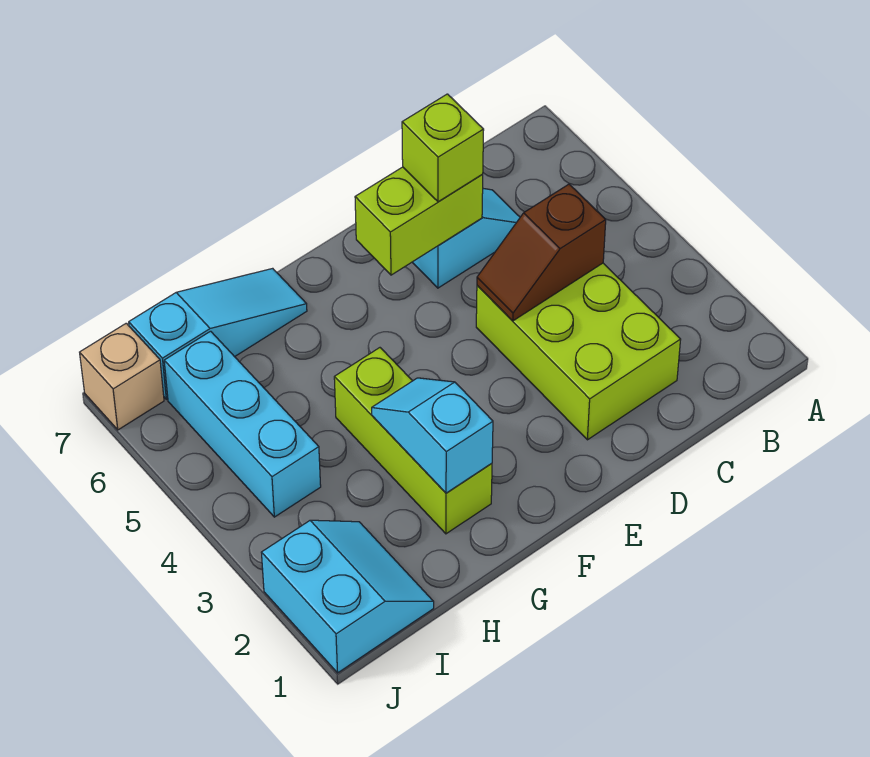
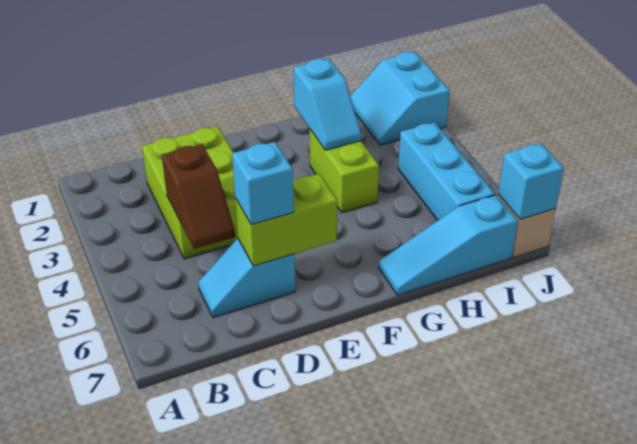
brown 1x2 slope [477,184,606,321] -> brown 1x2 slope turned to [162,144,235,249]
lime 1x1 brick [402,94,484,202] -> cyan 1x1 brick [232,142,294,225]
lime 1x3 brick [334,348,492,534] -> lime 1x2 brick [310,129,379,213]
none -> cyan 1x1 brick [498,143,564,219]

